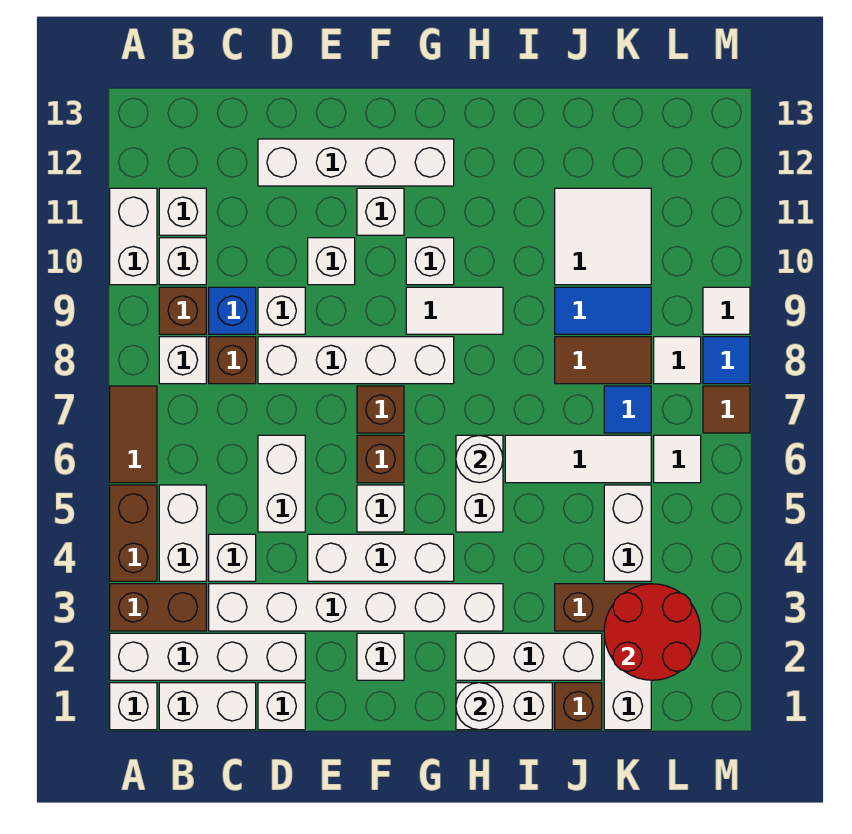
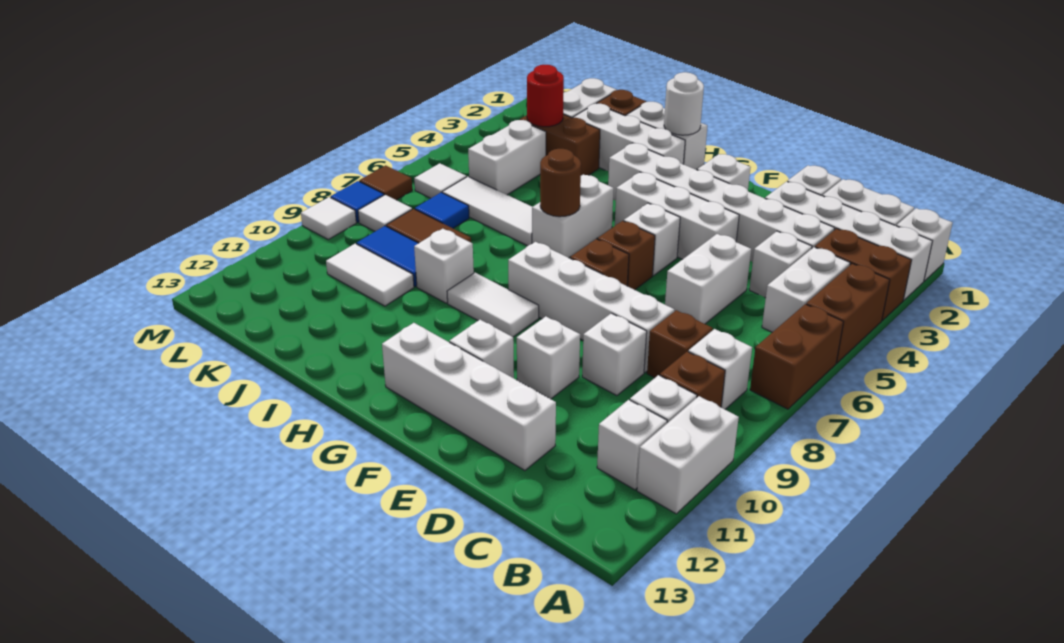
brown 1x2 tile [110,386,157,483] -> brown 1x2 brick [750,304,843,409]
blue 1x1 brick [209,287,256,334] -> none
white 1x1 brick [406,238,454,285] -> white 1x1 brick moved to [414,229,474,303]
white 1x1 round brick [456,436,503,483] -> brown 1x1 round brick [540,149,581,217]
white 2x2 tile [555,188,651,285] -> white 1x2 tile [326,244,414,306]
red 2x2 round brick [604,584,701,680] -> red 1x1 round brick [527,65,564,127]

